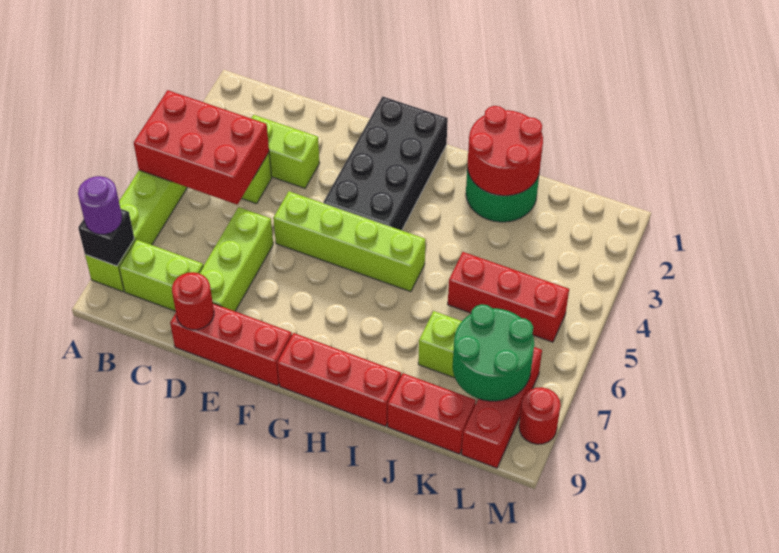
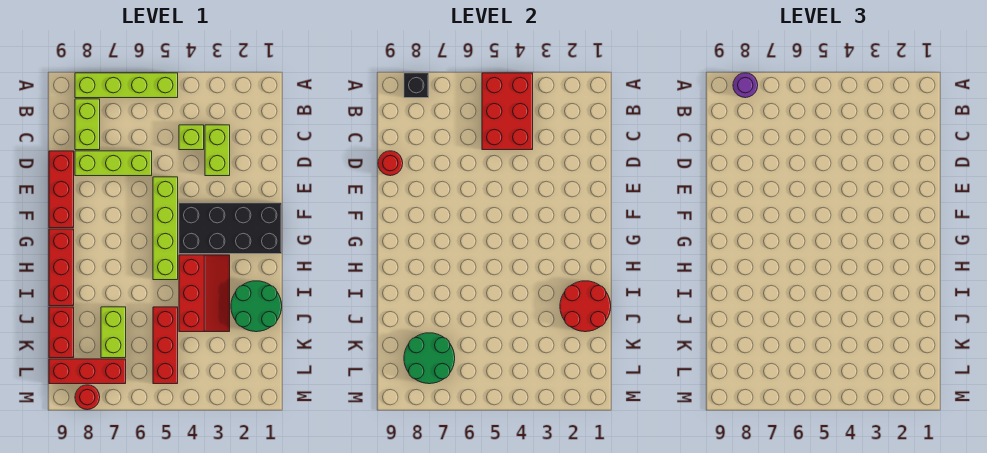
none -> red 2x3 slope [179,255,230,332]

